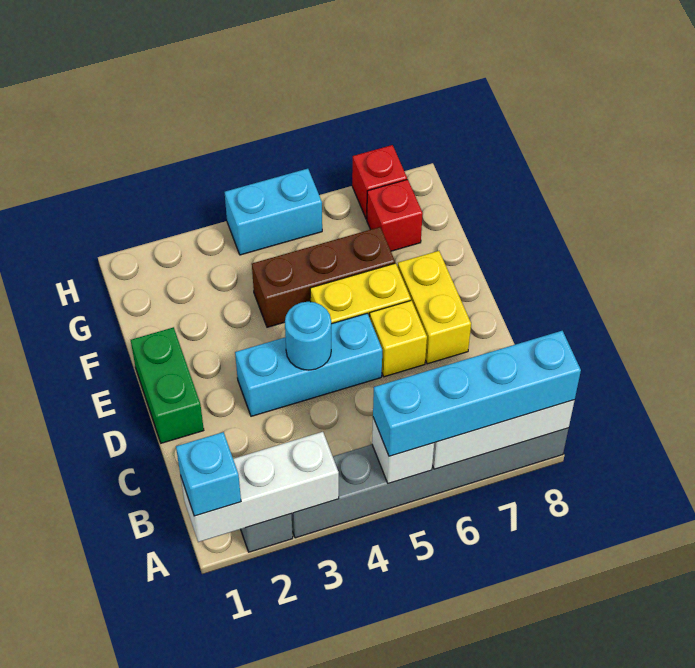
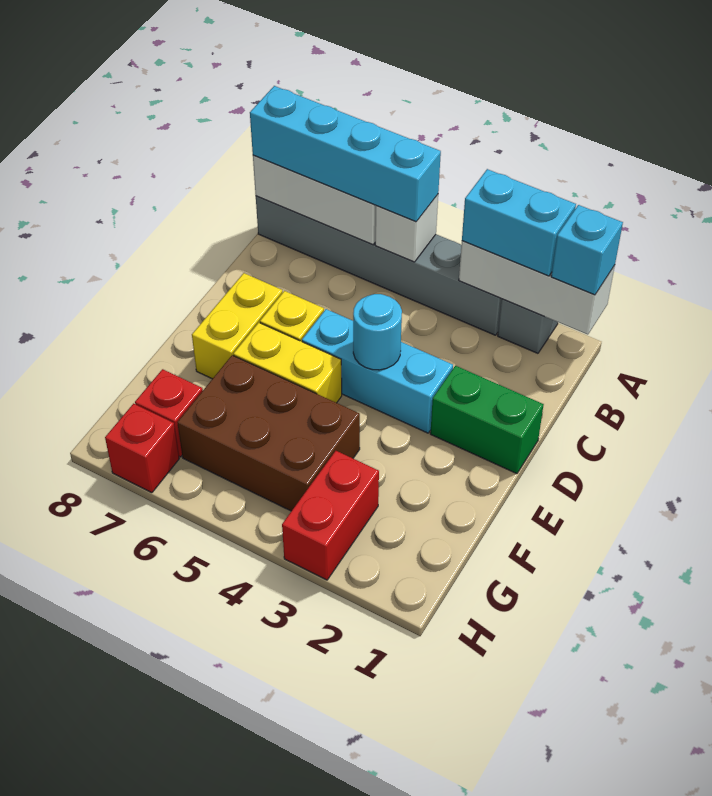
green 1x2 brick [131,327,204,443] -> green 1x2 brick turned to [430,366,544,474]
brown 1x3 brick [252,227,395,327] -> brown 2x3 brick [177,355,360,511]
none -> red 1x2 brick [282,451,379,580]
cyan 1x2 brick [225,169,322,255] -> cyan 1x2 brick moved to [462,169,576,276]

